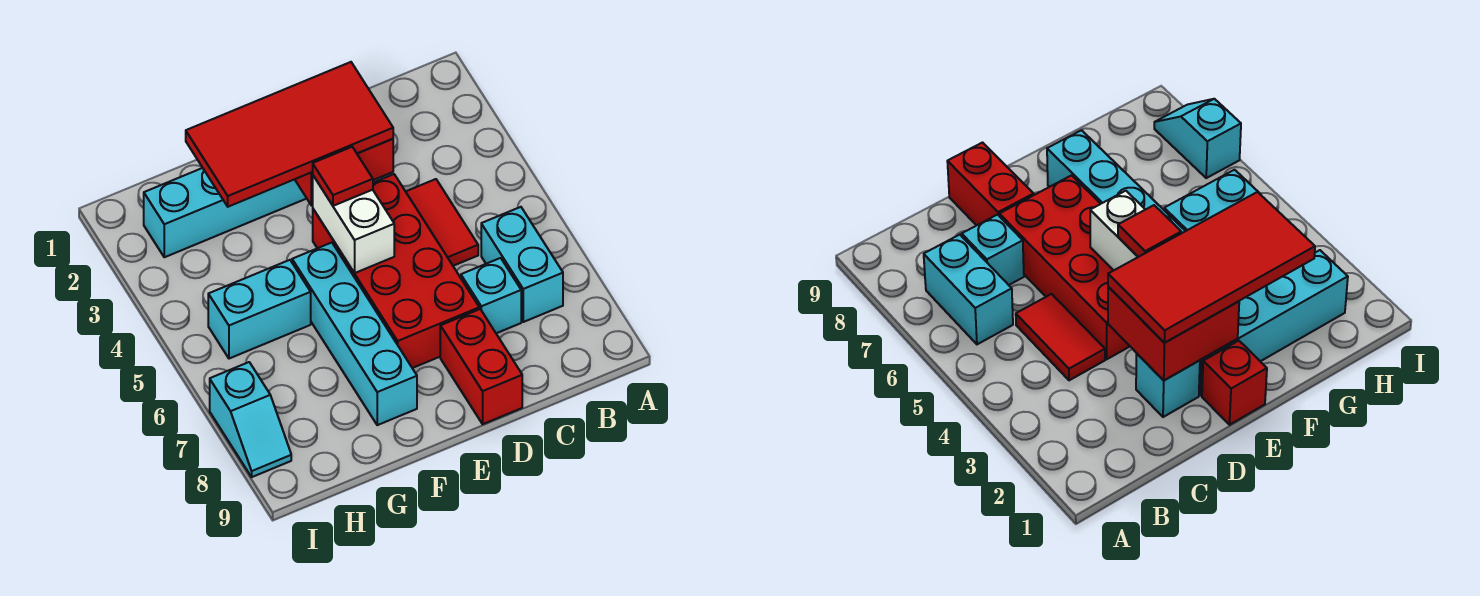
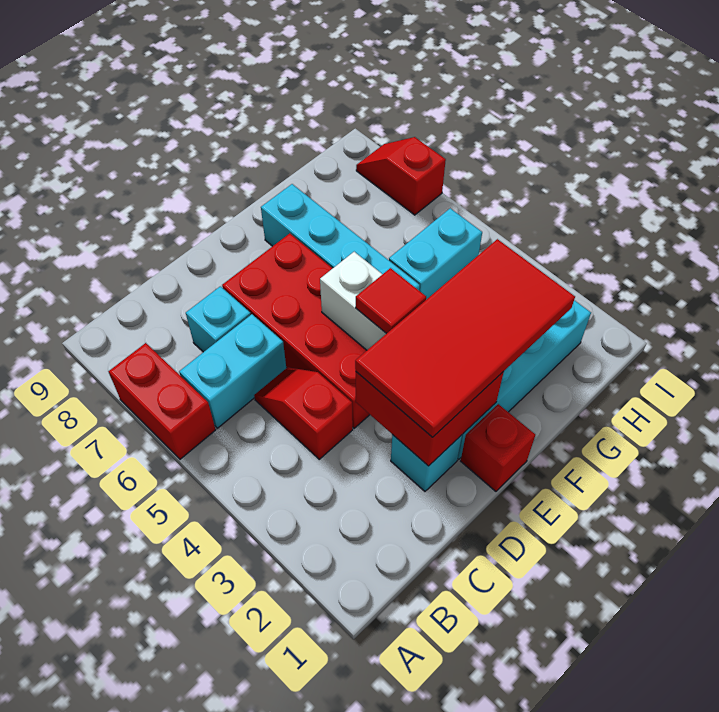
cyan 1x2 brick [481,207,563,322] -> cyan 1x2 brick turned to [179,314,286,428]
red 1x2 tile [406,179,478,266] -> red 1x2 slope [254,367,353,459]
red 1x2 brick [440,309,522,424] -> red 1x2 brick moved to [109,343,216,459]
cyan 1x2 slope [210,362,291,477] -> red 1x2 slope [356,137,446,215]

